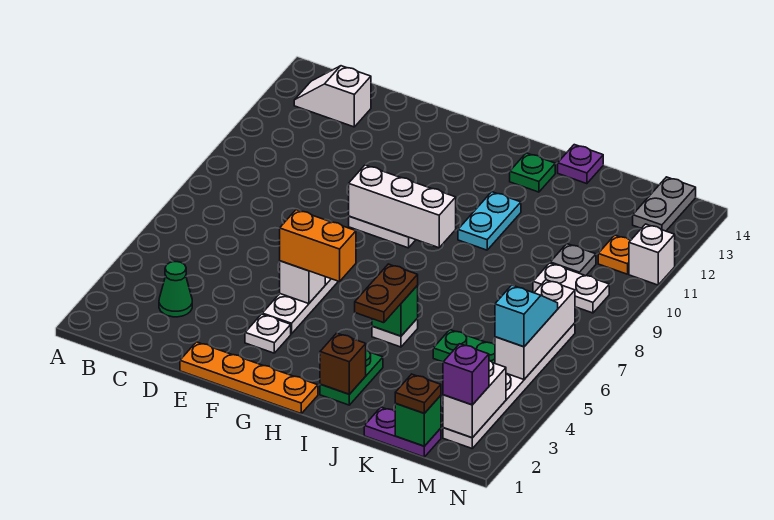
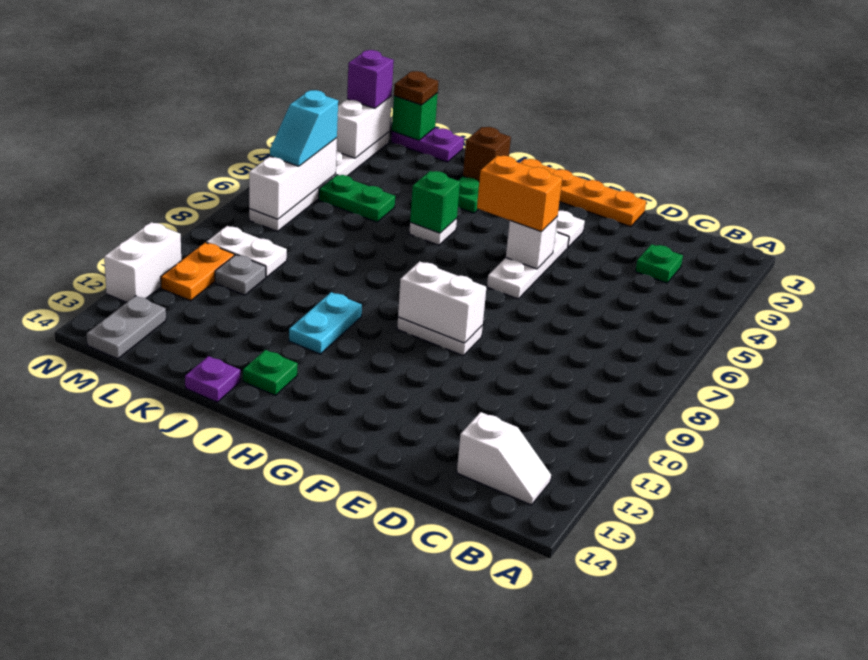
green 1x1 cone [159,262,192,317] -> green 1x1 plate [635,244,683,283]
white 1x3 brick [349,165,456,248] -> white 1x2 brick [398,261,486,343]
brown 1x2 plate [355,264,418,323] -> none
orange 1x1 plate [598,235,630,274] -> orange 1x2 plate [161,243,234,301]
white 1x1 brick [629,224,675,285] -> white 1x2 brick [104,222,181,302]

